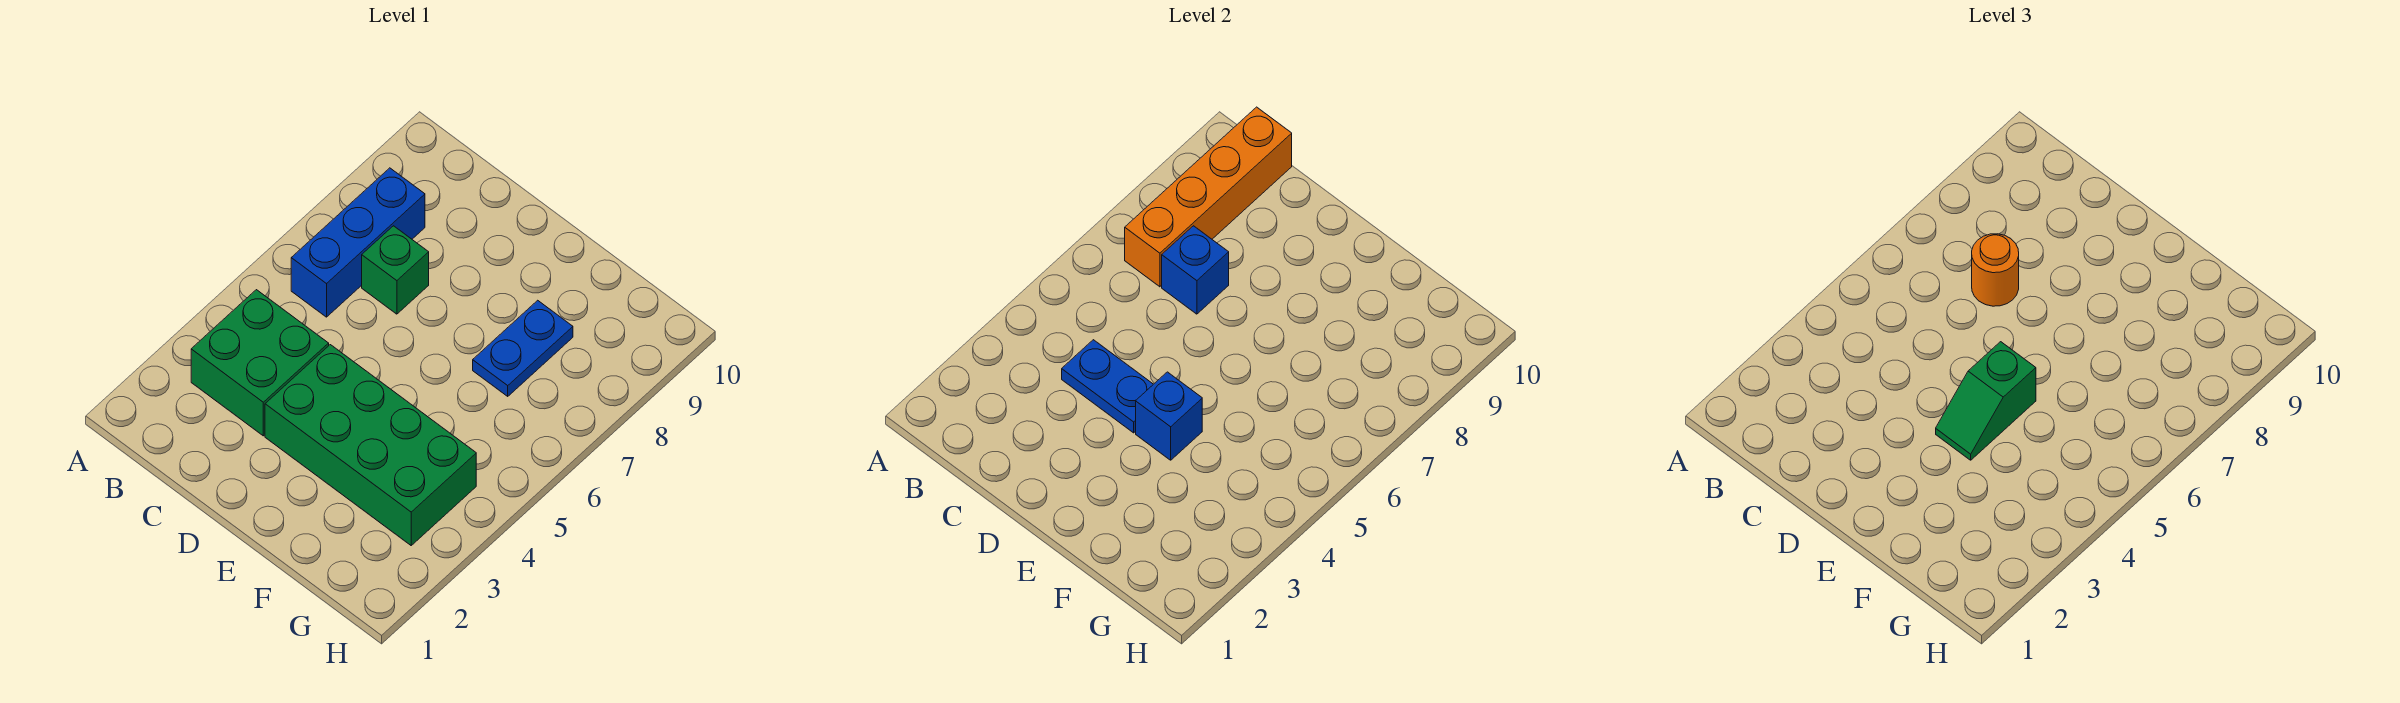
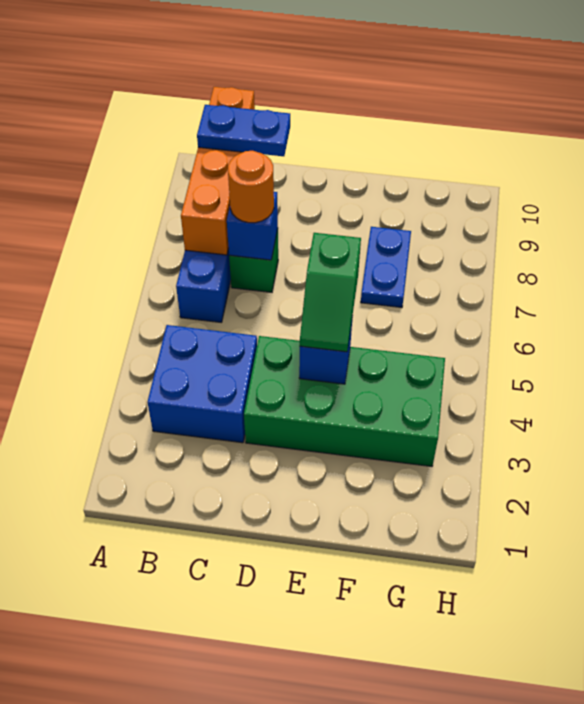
green 2x2 brick [191,290,329,436] -> blue 2x2 brick [147,325,257,443]
blue 1x2 plate [1062,340,1153,433] -> blue 1x2 plate moved to [197,105,290,156]

